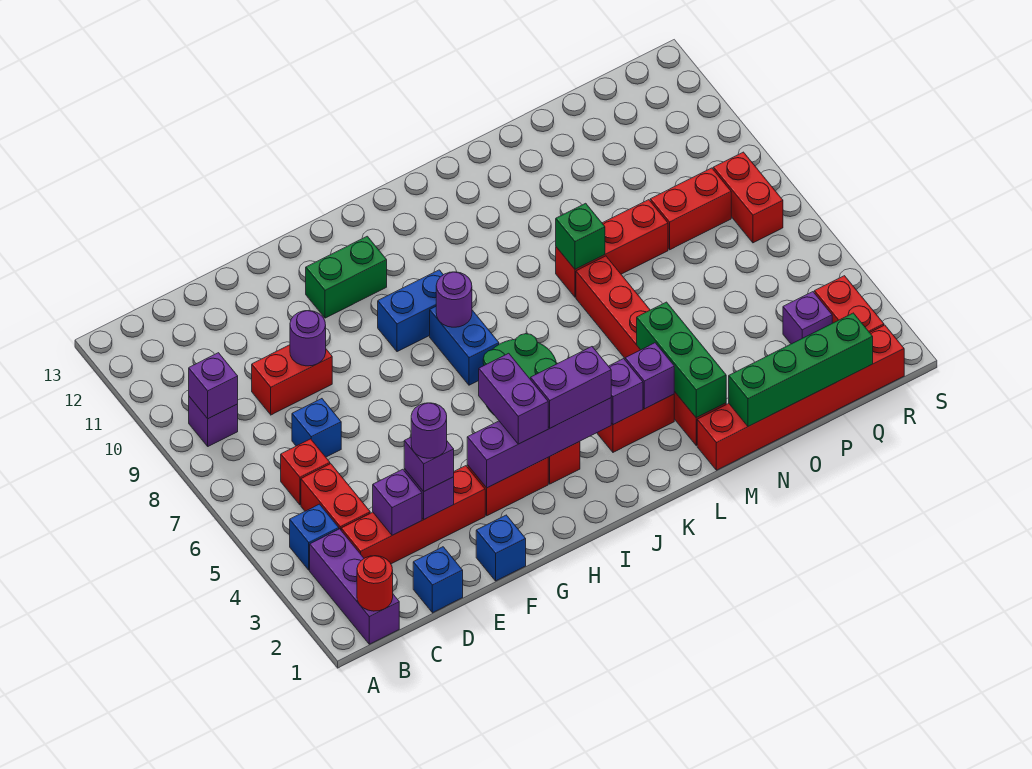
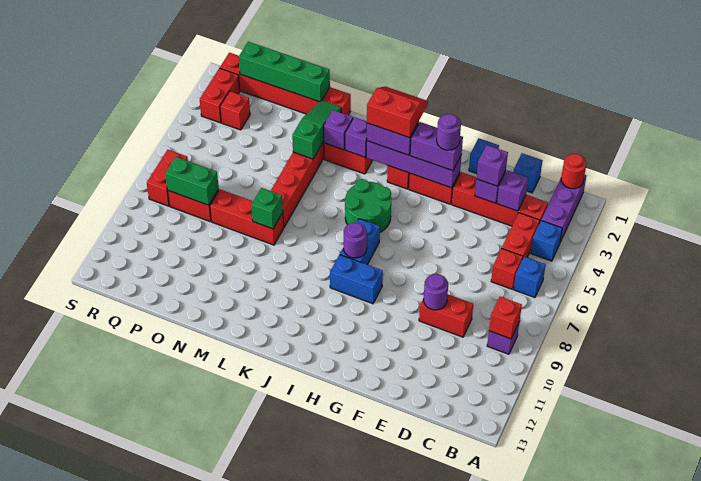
purple 1x1 brick [189,353,238,419] -> red 1x1 brick [489,297,522,339]
blue 1x1 brick [292,399,341,457] -> blue 1x1 brick moved to [514,257,546,298]
purple 1x1 round brick [411,403,447,458] -> purple 1x1 round brick moved to [437,114,461,150]
green 1x2 brick [306,236,387,318] -> green 1x2 brick moved to [165,157,219,205]
purple 1x2 brick [479,353,548,444] -> purple 1x2 brick turned to [410,122,463,171]
none -> red 2x2 slope [367,86,428,138]
green 1x3 brick [637,302,726,418] -> green 1x3 slope [292,100,341,159]
purple 1x1 brick [783,292,832,344] -> red 1x1 brick [220,91,250,130]

